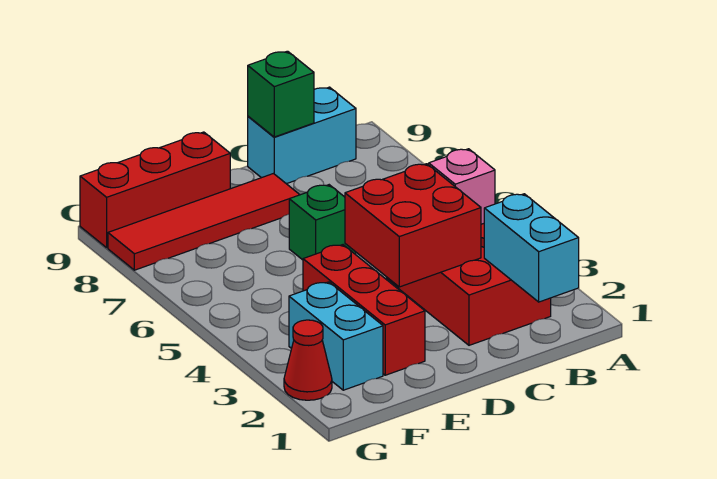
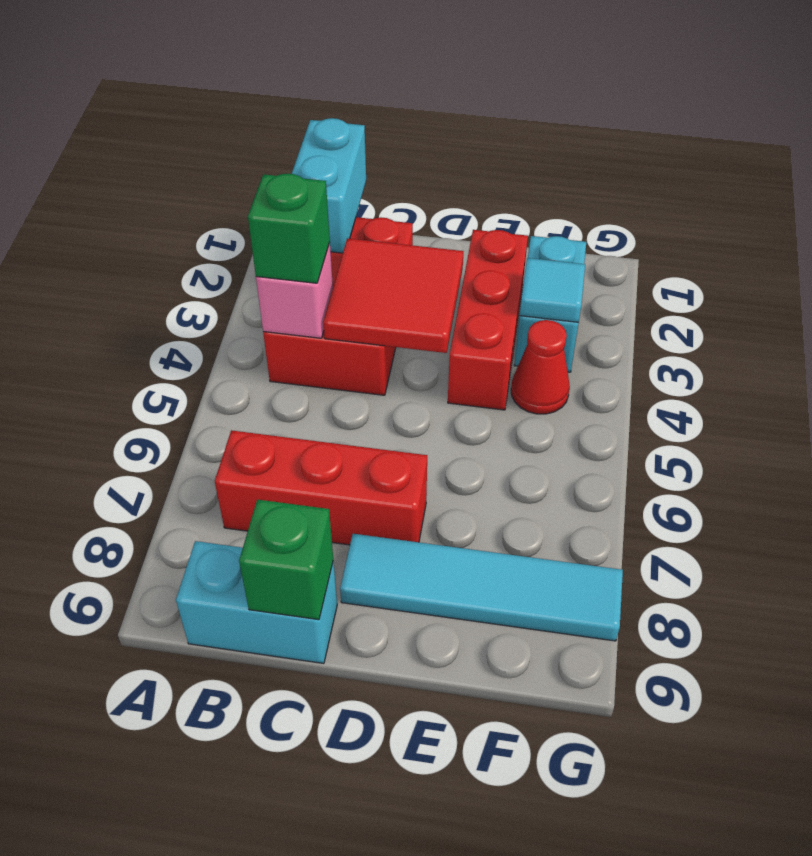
red 2x2 brick [345,164,481,287] -> red 2x2 tile [323,238,464,353]
green 1x1 brick [289,185,356,260] -> green 1x1 brick moved to [248,174,330,283]
red 1x4 tile [108,174,300,270] -> cyan 1x4 tile [340,534,623,641]
red 1x3 brick [80,132,230,248] -> red 1x3 brick moved to [215,430,427,545]
none -> cyan 1x1 tile [520,258,585,322]
red 1x1 cone [284,320,332,400] -> red 1x1 cone moved to [511,320,570,414]

